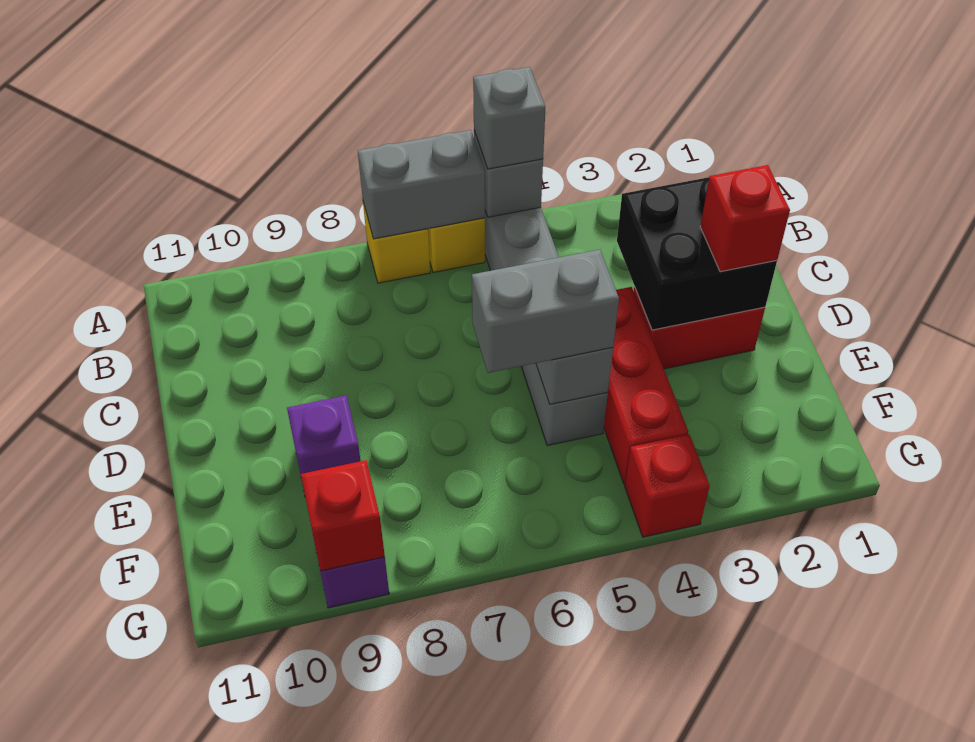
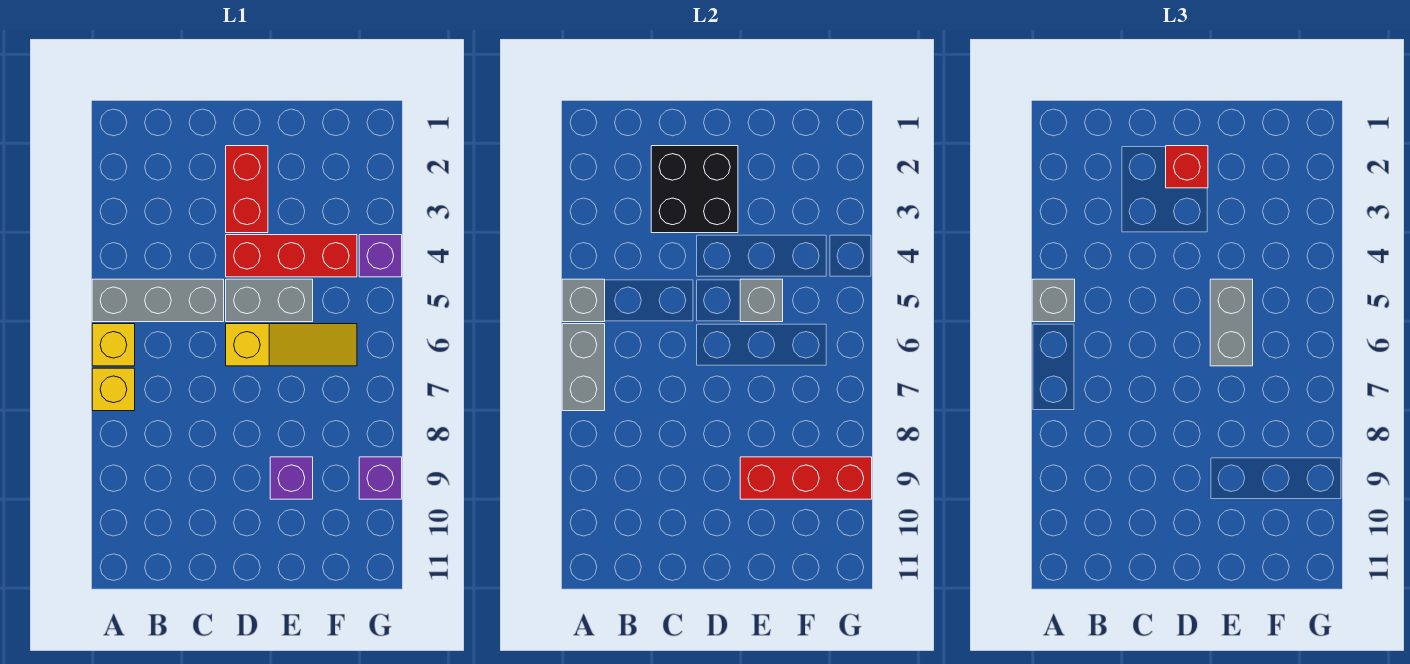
none -> yellow 1x3 slope [226,324,357,366]
red 1x1 brick [625,434,710,537] -> purple 1x1 brick [359,235,402,277]
red 1x1 brick [301,460,385,571] -> red 1x3 brick [740,457,872,499]

